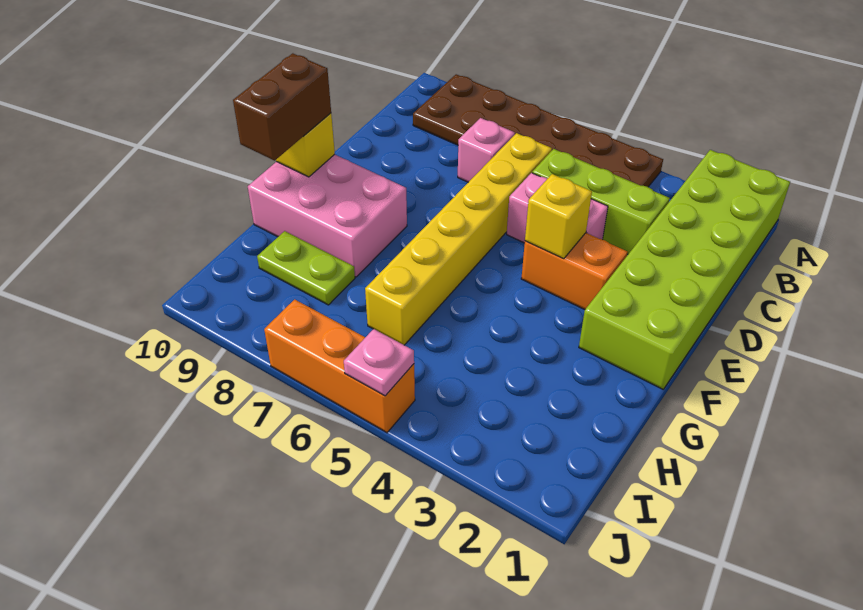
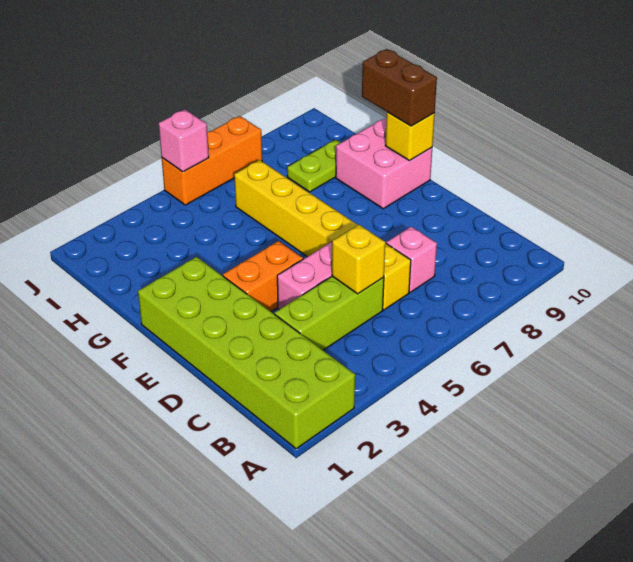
brown 2x6 plate [413,74,663,187] -> none
yellow 1x1 brick [525,174,592,259] -> yellow 1x1 brick moved to [332,225,385,294]
pink 2x3 brick [248,154,407,277] -> pink 2x2 brick [336,119,432,209]
pink 1x1 plate [344,329,414,396] -> pink 1x1 brick [159,110,209,172]

